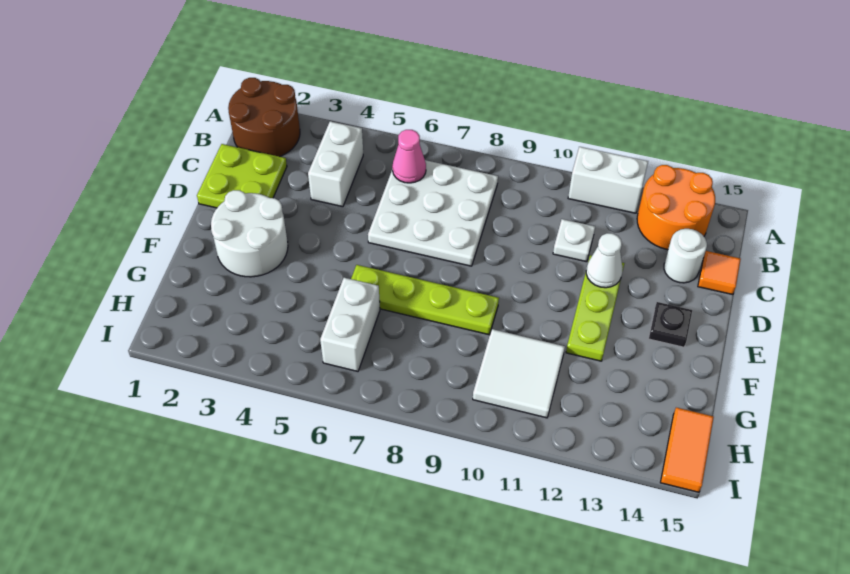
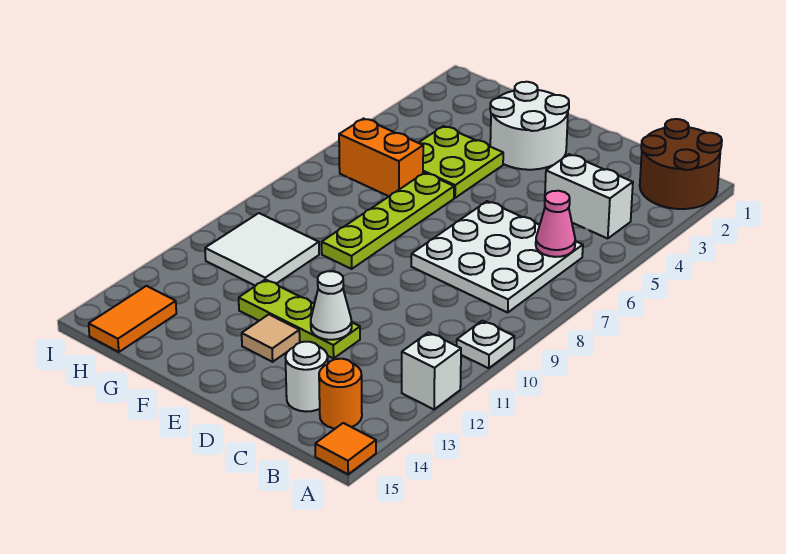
white 1x2 brick [568,147,648,213] -> white 1x1 brick [402,332,461,409]
orange 2x2 round brick [637,165,715,250] -> orange 1x1 round brick [319,359,362,429]
lime 2x2 plate [197,144,287,208] -> lime 2x2 plate moved to [419,126,503,198]
white 1x1 plate [553,219,595,262] -> white 1x1 plate moved to [457,321,514,368]
orange 1x1 tile [698,251,741,295] -> orange 1x1 tile moved to [315,423,376,474]
none -> tan 1x1 tile [242,315,300,362]
black 1x1 plate [648,302,692,347] -> none
white 1x2 brick [320,278,380,371] -> orange 1x2 brick [339,119,423,196]
orange 1x2 tile [660,408,714,492] -> orange 1x2 tile turned to [89,286,176,352]

